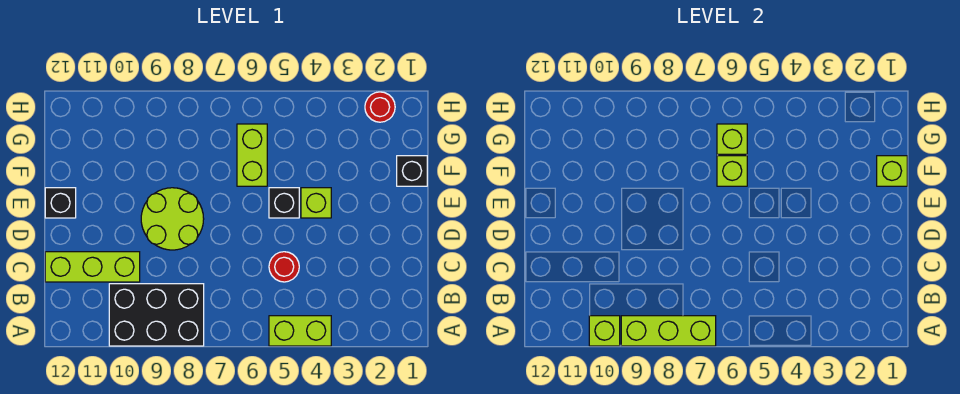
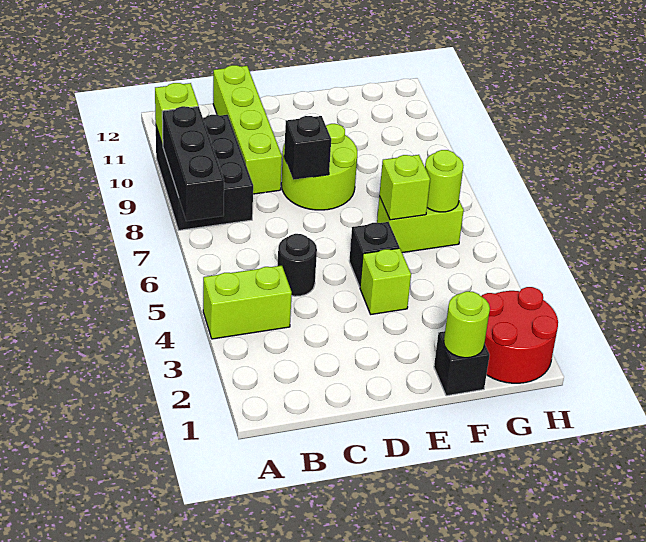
lime 1x2 brick [269,316,331,346] -> lime 1x2 brick turned to [203,266,292,339]
lime 1x3 brick [621,316,716,346] -> black 1x3 brick [162,106,224,221]
red 1x1 round brick [269,252,299,282] -> black 1x1 round brick [278,234,317,296]
lime 1x3 brick [45,252,140,282] -> lime 1x4 brick [213,65,282,194]
black 1x1 brick [45,188,76,218] -> black 1x1 brick moved to [284,116,331,180]
lime 1x1 brick [877,156,907,186] -> lime 1x1 round brick [444,291,490,358]
lime 1x1 brick [717,124,747,154] -> lime 1x1 round brick [425,150,464,212]
red 1x1 round brick [365,92,395,122] -> red 2x2 round brick [482,287,558,383]

